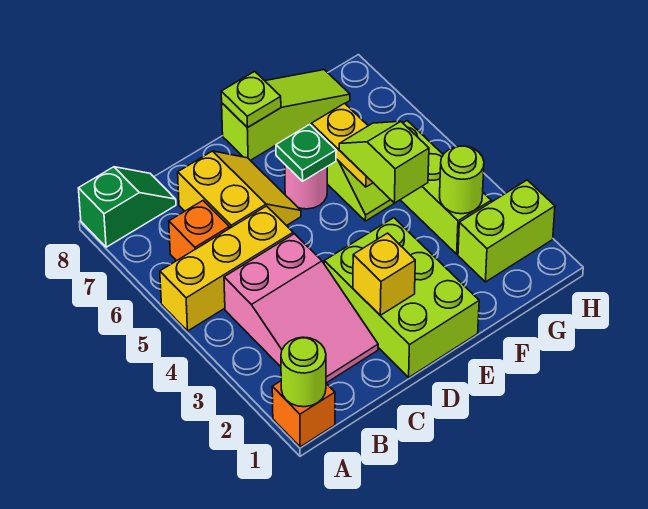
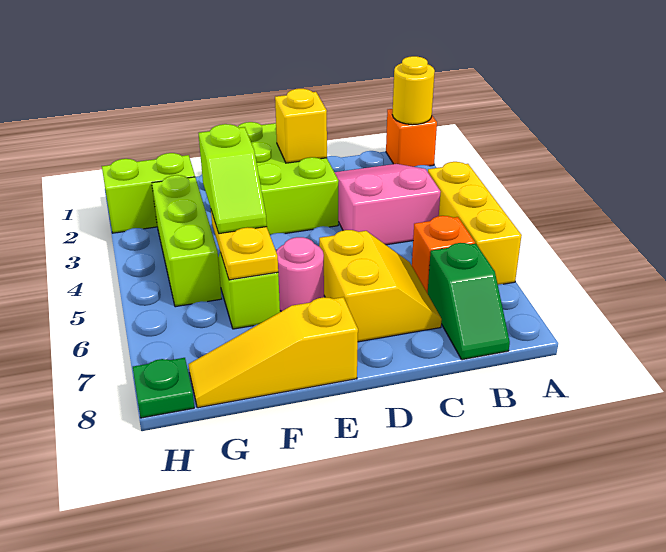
lime 1x1 round brick [281,337,326,407] -> yellow 1x1 round brick [392,56,435,125]
yellow 1x3 brick [160,206,293,331] -> yellow 1x3 brick turned to [428,162,522,285]
green 1x2 slope [79,167,176,247] -> green 1x2 slope turned to [427,243,510,360]
yellow 2x2 slope [178,151,301,228] -> yellow 2x2 slope turned to [319,230,442,342]
green 1x1 plate [276,124,336,181] -> green 1x1 plate moved to [133,358,194,418]
lime 1x3 slope [222,70,350,160] -> yellow 1x3 slope [189,297,358,408]
lime 1x1 plate [221,71,281,128] -> none
lime 1x1 round brick [440,146,484,214] -> none

